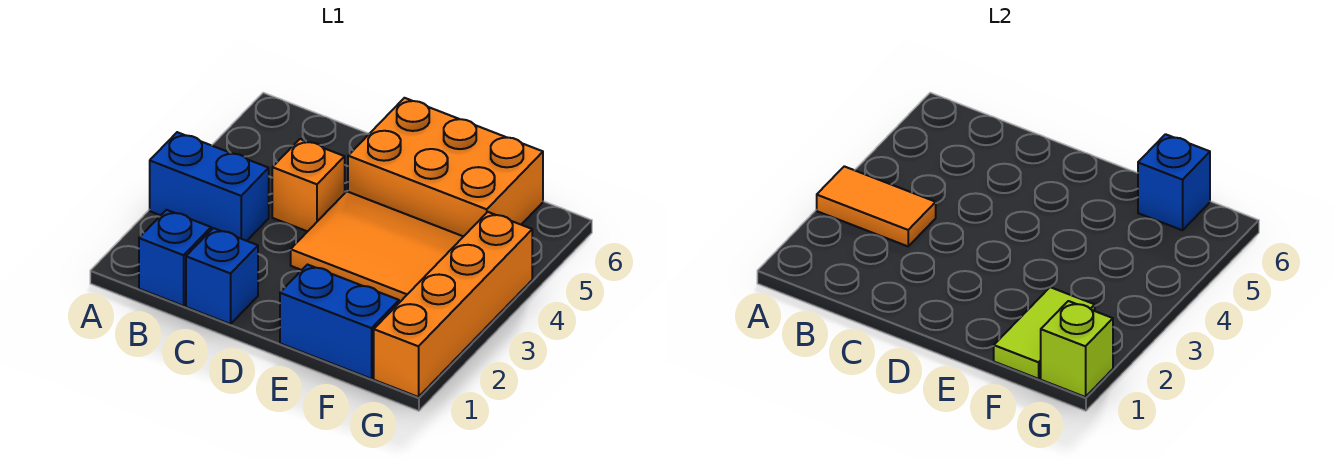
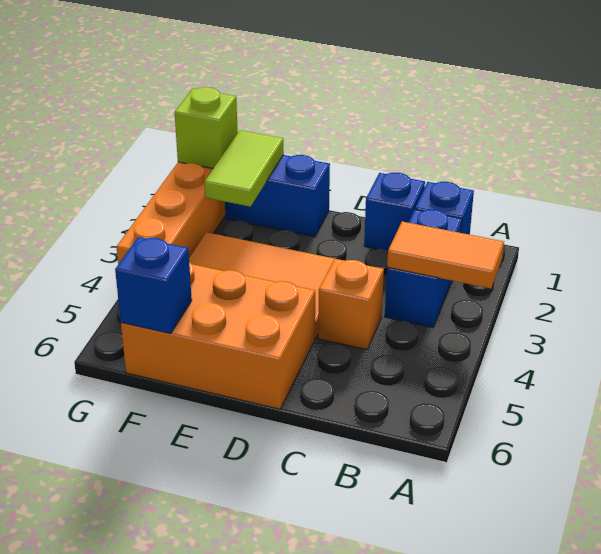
blue 1x2 brick [150,132,269,241] -> blue 1x2 brick turned to [385,210,462,327]

